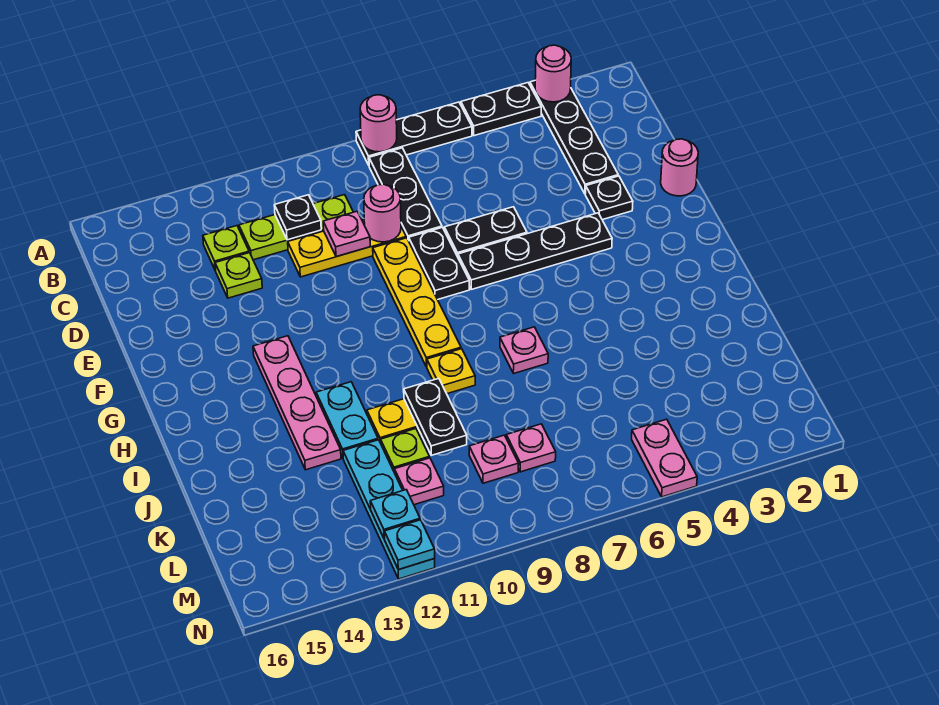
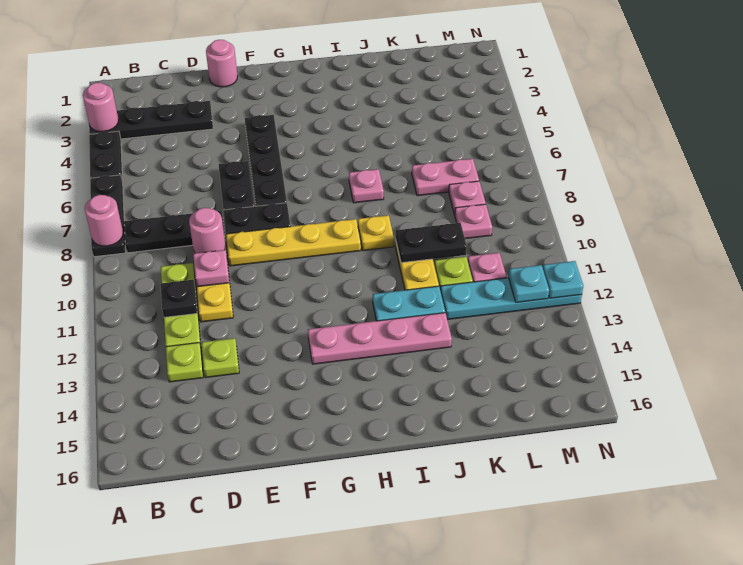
black 1x1 plate [585,176,633,220] -> none
pink 1x2 plate [632,419,697,497] -> pink 1x2 plate moved to [412,159,479,196]

